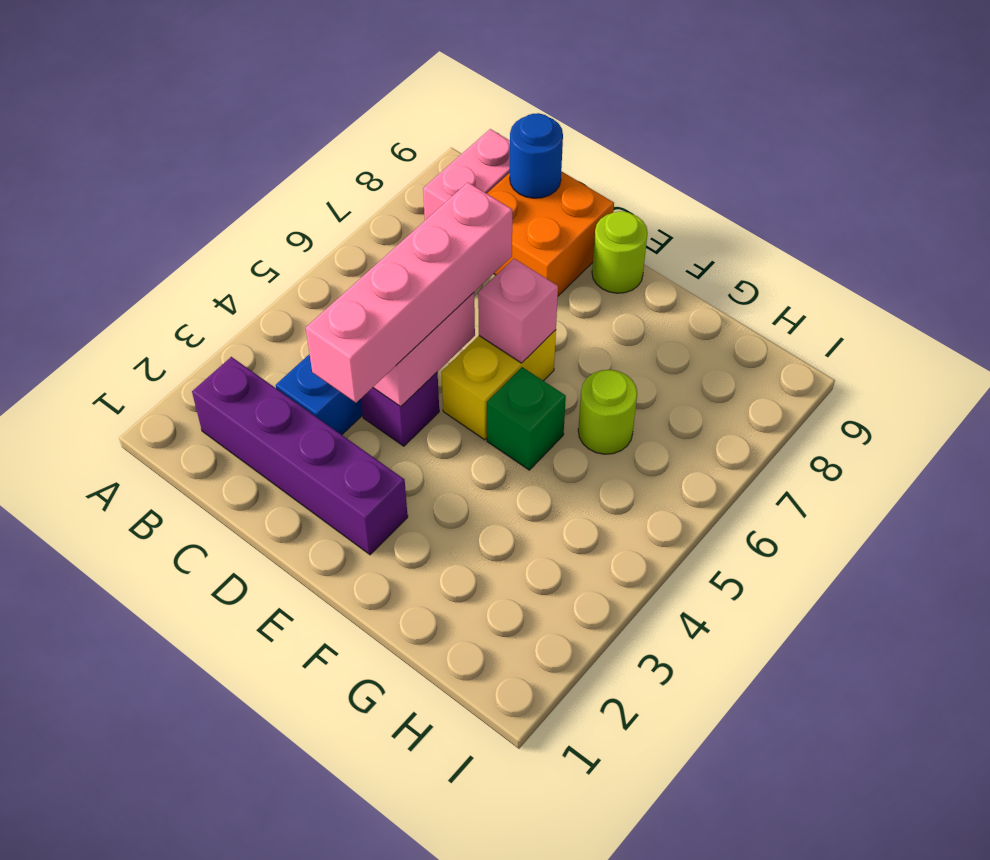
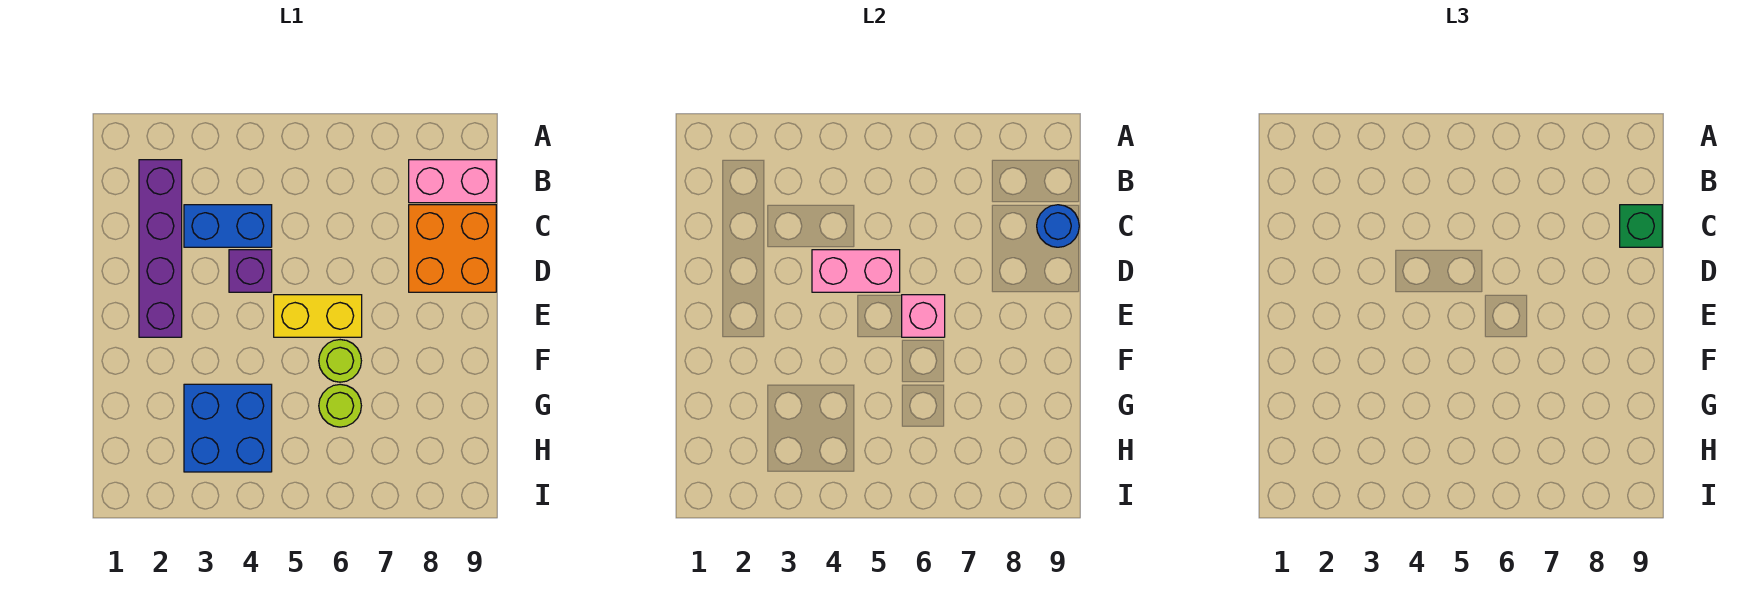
pink 1x4 brick [306,183,512,403] -> none
lime 1x1 round brick [592,211,648,293] -> lime 1x1 round brick moved to [319,340,361,382]
green 1x1 brick [487,367,566,470] -> green 1x1 brick moved to [1620,205,1662,247]
none -> blue 2x2 brick [184,384,272,472]

